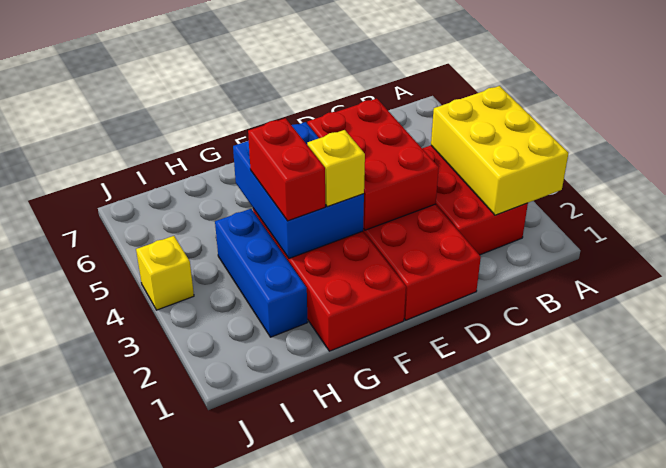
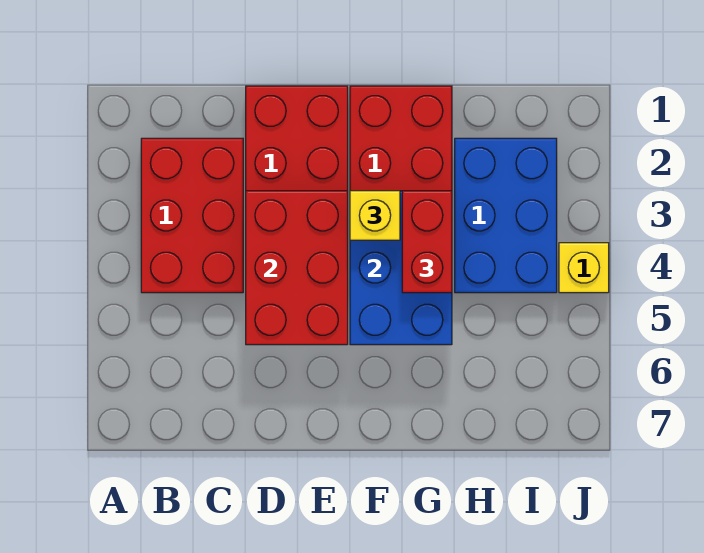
yellow 2x3 brick [431,86,568,215] -> none
blue 1x3 brick [215,209,308,337] -> blue 2x3 brick [455,138,557,293]

